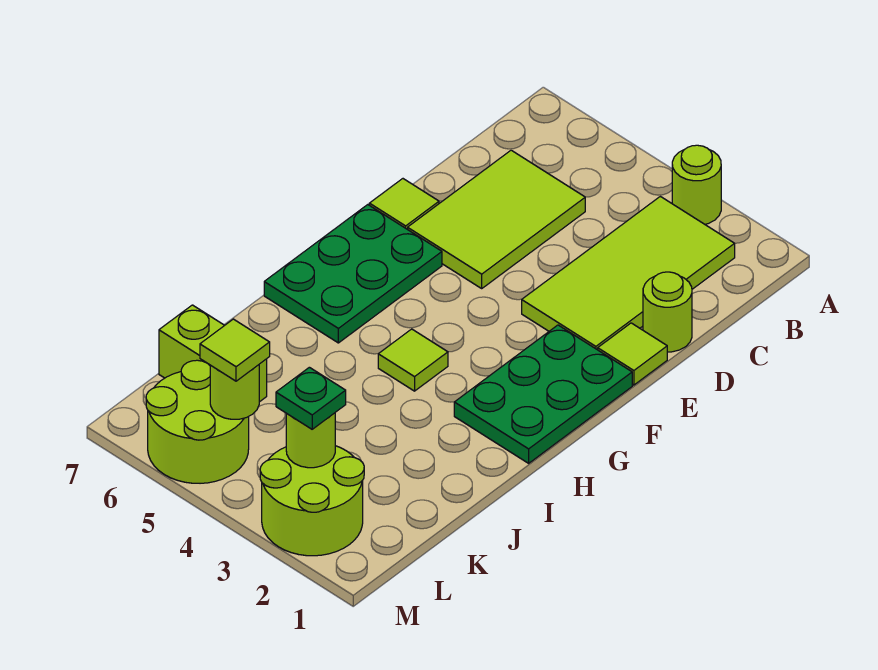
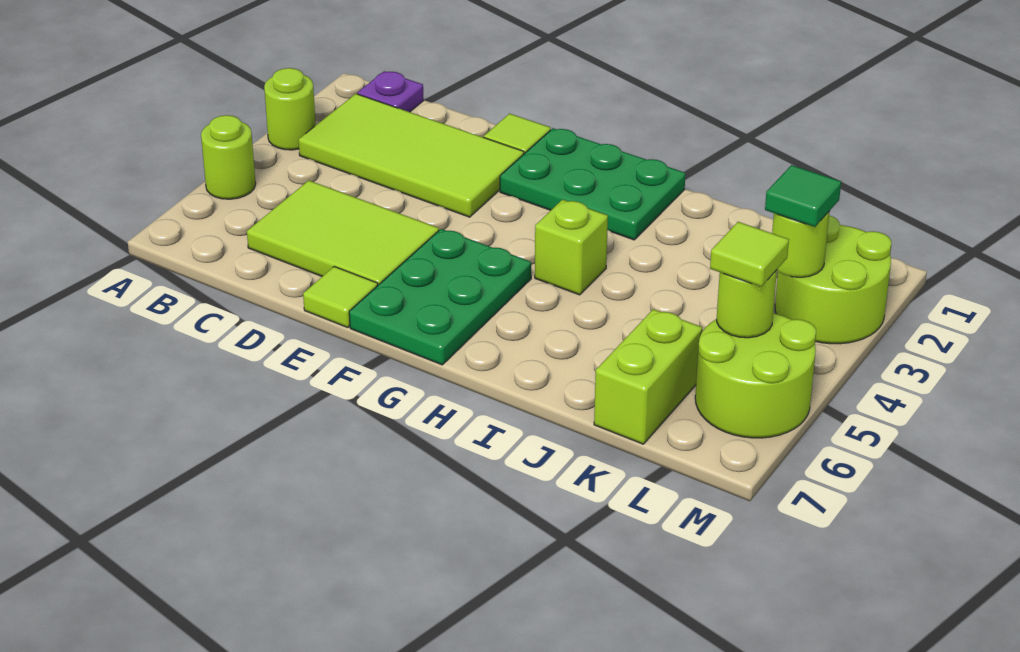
none -> purple 1x1 plate [357,71,424,112]
lime 1x1 round brick [643,272,692,352] -> lime 1x1 round brick moved to [201,115,256,199]
green 2x3 plate [264,205,442,343] -> green 2x3 plate turned to [349,229,531,365]
lime 1x1 tile [378,329,448,391] -> lime 1x1 brick [535,200,608,295]
green 1x1 plate [276,367,346,429] -> green 1x1 tile [765,165,841,227]

